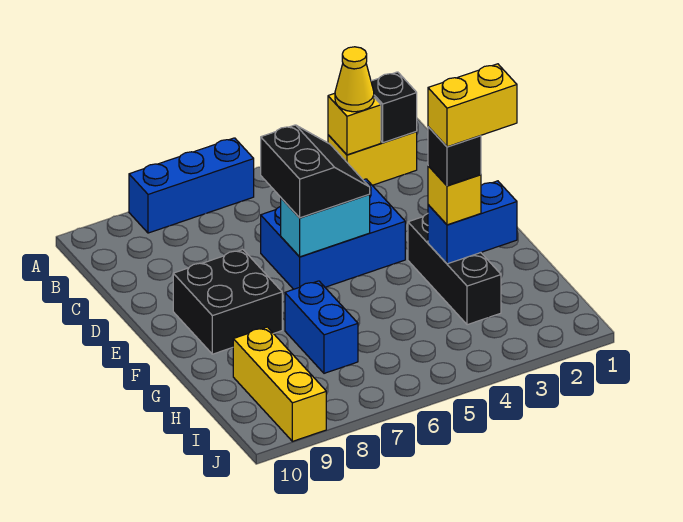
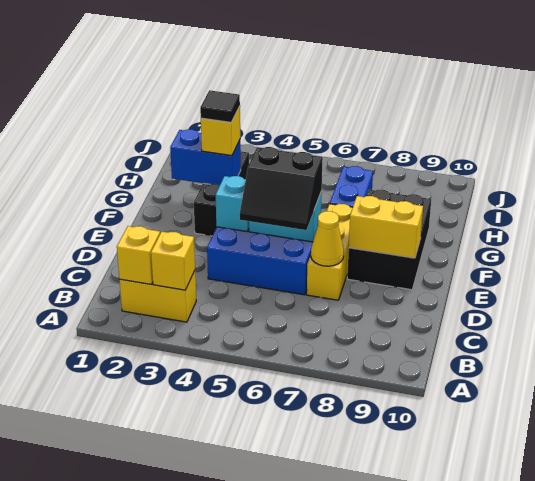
blue 1x3 brick [129,138,254,233] -> none
black 1x1 brick [371,72,417,143] -> yellow 1x1 brick [117,226,160,284]
yellow 1x1 cone [335,47,374,112] -> yellow 1x1 cone moved to [311,211,344,266]
black 2x2 slope [261,125,370,218] -> black 2x2 slope turned to [240,147,323,230]
none -> cyan 1x1 brick [215,176,249,232]
black 2x2 brick [173,250,282,354] -> black 2x3 brick [347,190,431,290]
yellow 1x2 brick [428,64,517,147] -> yellow 1x2 brick moved to [349,196,423,258]
black 1x1 brick [428,127,481,186] -> black 1x1 tile [200,90,240,122]
yellow 1x3 brick [233,327,326,441] -> yellow 1x3 brick moved to [307,204,353,300]

